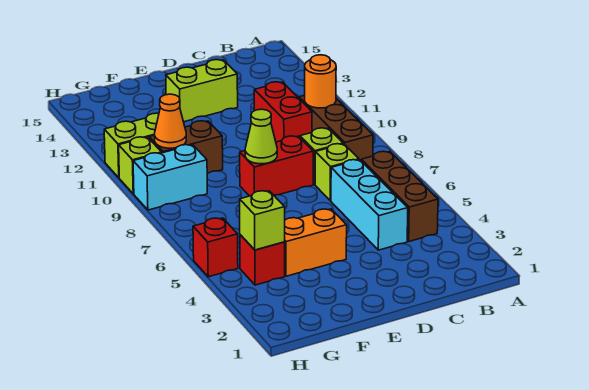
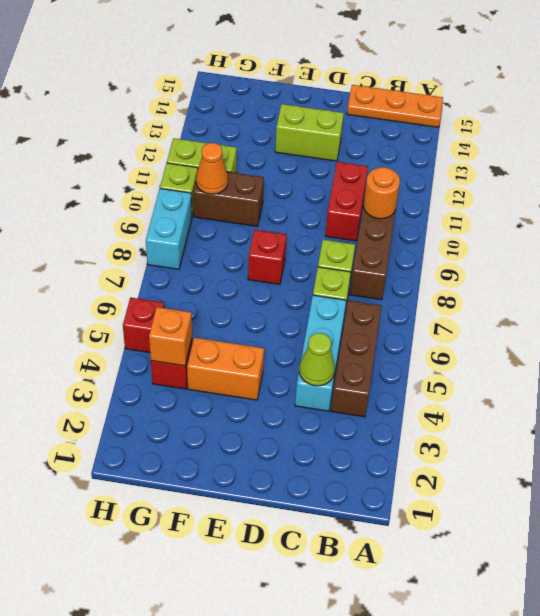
none -> orange 1x3 plate [347,85,443,127]
red 1x2 brick [240,136,313,196] -> red 1x1 brick [248,230,287,285]
lime 1x1 cone [245,109,277,164] -> lime 1x1 cone moved to [300,333,335,386]
lime 1x1 brick [240,191,285,250] -> orange 1x1 brick [149,307,192,366]
cyan 1x2 brick [133,145,207,210] -> cyan 1x2 brick turned to [146,189,192,269]

